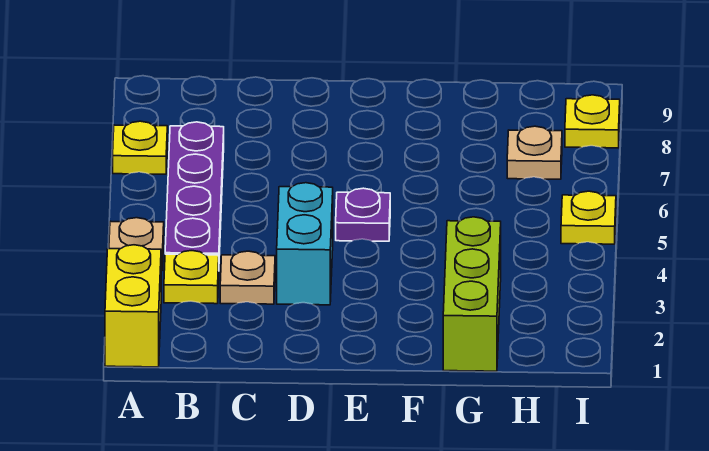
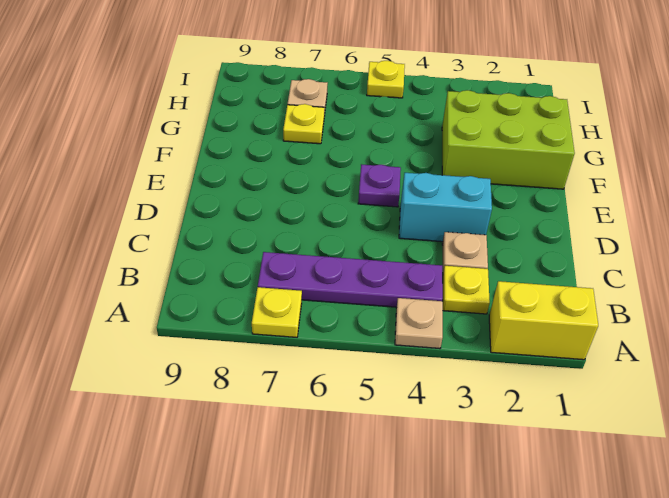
lime 1x3 brick [443,217,501,371] -> lime 2x3 brick [442,90,575,189]
yellow 1x1 plate [565,95,620,148] -> yellow 1x1 plate moved to [283,104,324,144]

